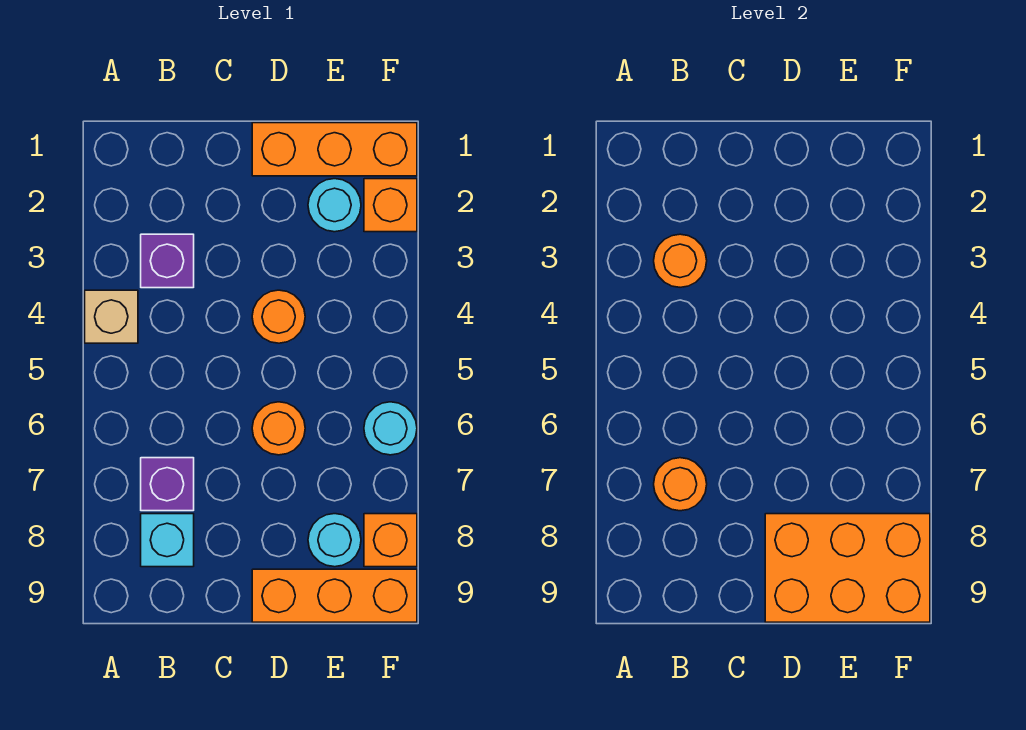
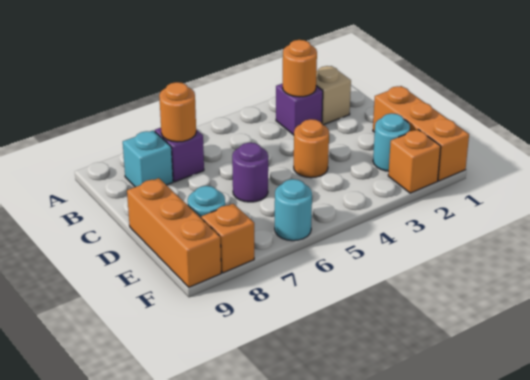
tan 1x1 brick [85,290,138,343] -> tan 1x1 brick moved to [316,66,351,125]
orange 1x1 round brick [252,402,305,455] -> purple 1x1 round brick [232,143,268,202]
orange 2x3 brick [765,514,930,622] -> none

